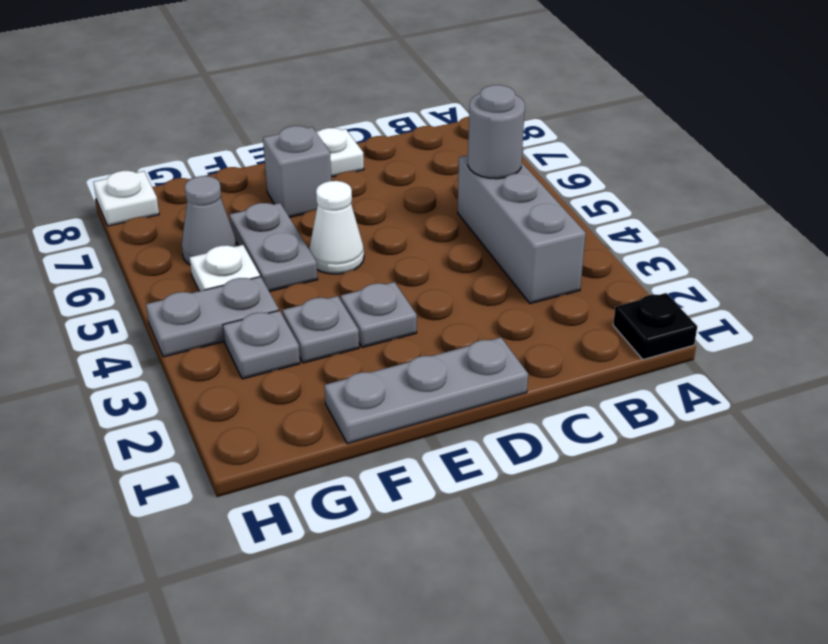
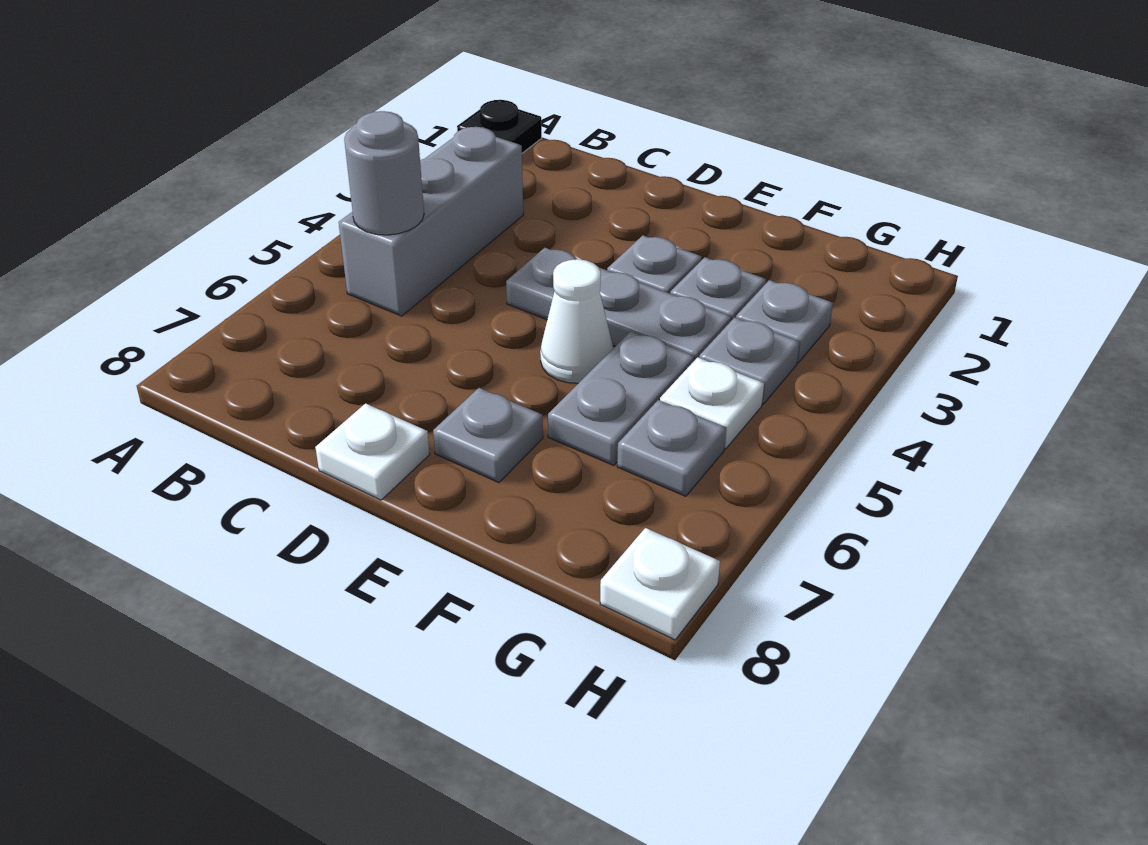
grey 1x3 plate [324,337,528,444] -> grey 1x3 plate moved to [506,248,731,361]
grey 1x1 brick [263,126,331,217] -> grey 1x1 plate [433,388,543,483]
grey 1x2 plate [146,277,279,357] -> grey 1x1 plate [699,317,800,404]
grey 1x1 cone [182,176,237,265] -> grey 1x1 plate [617,400,726,496]

